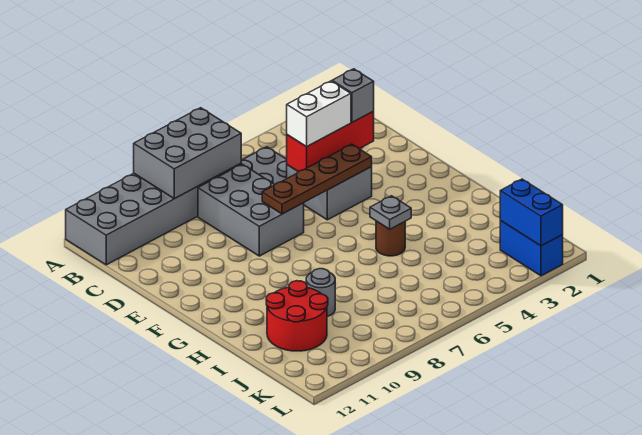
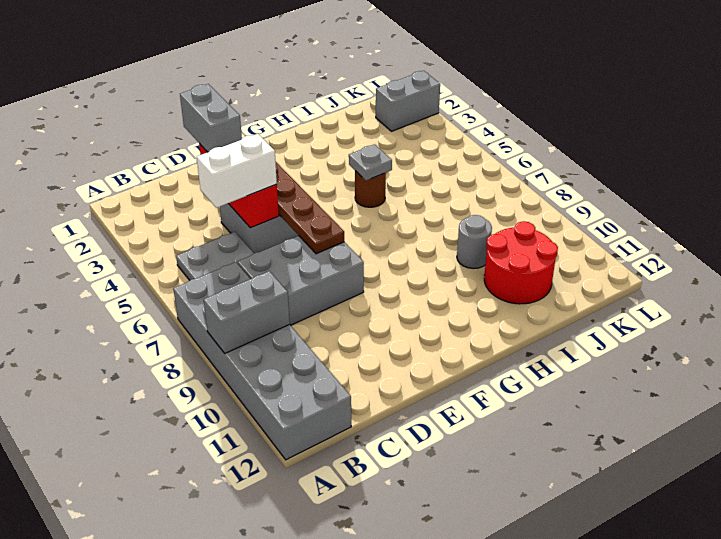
grey 2x3 brick [134,108,241,199] -> grey 1x2 brick [204,271,290,353]
grey 1x1 brick [332,69,374,122] -> grey 1x2 brick [180,84,242,152]
white 1x2 brick [287,81,351,147] -> white 1x2 brick turned to [197,134,277,208]
blue 1x2 brick [500,221,563,276] -> grey 1x2 brick [376,71,440,131]
blue 1x2 brick [500,179,563,246] -> none

